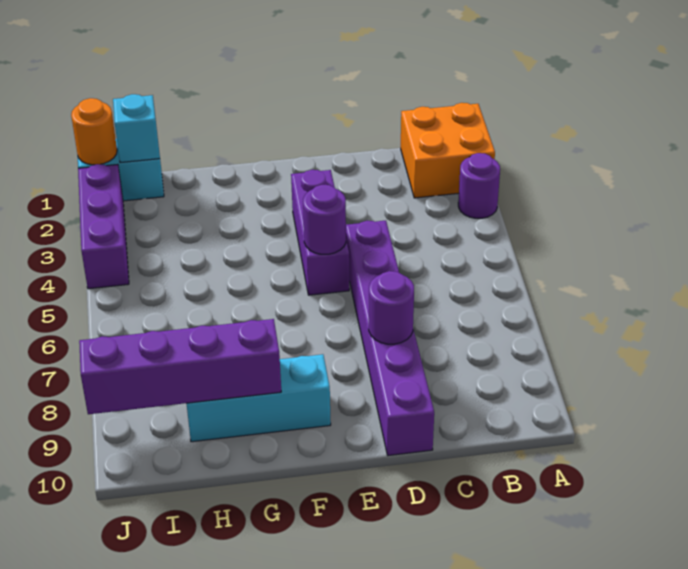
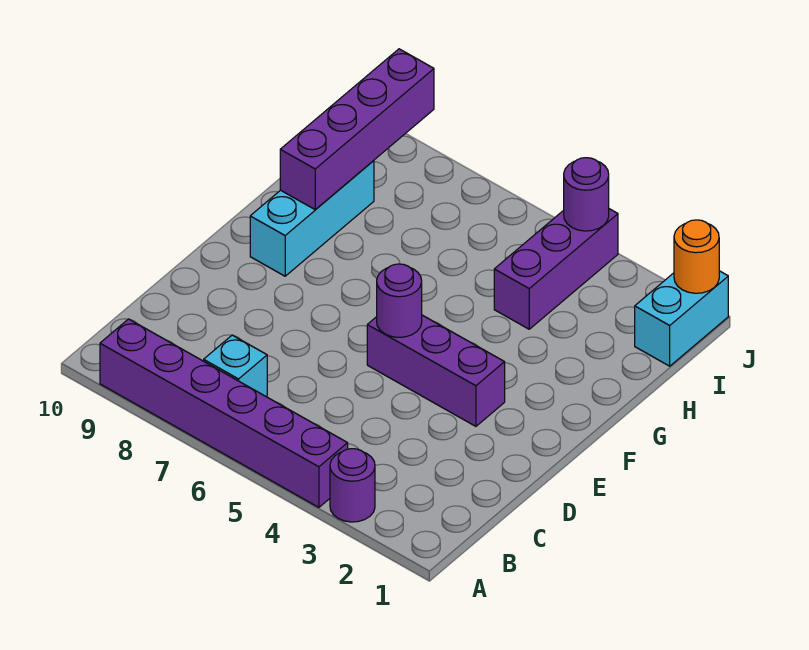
orange 2x2 brick [401,103,495,198] -> none
purple 1x6 brick [346,221,434,456] -> purple 1x6 brick moved to [100,319,348,507]
purple 1x1 round brick [369,271,414,344] -> purple 1x1 round brick moved to [564,158,609,231]
cyan 1x1 brick [113,94,160,163] -> cyan 1x1 brick moved to [204,335,267,396]
purple 1x3 brick [78,164,129,289] -> purple 1x3 brick turned to [494,209,618,329]

